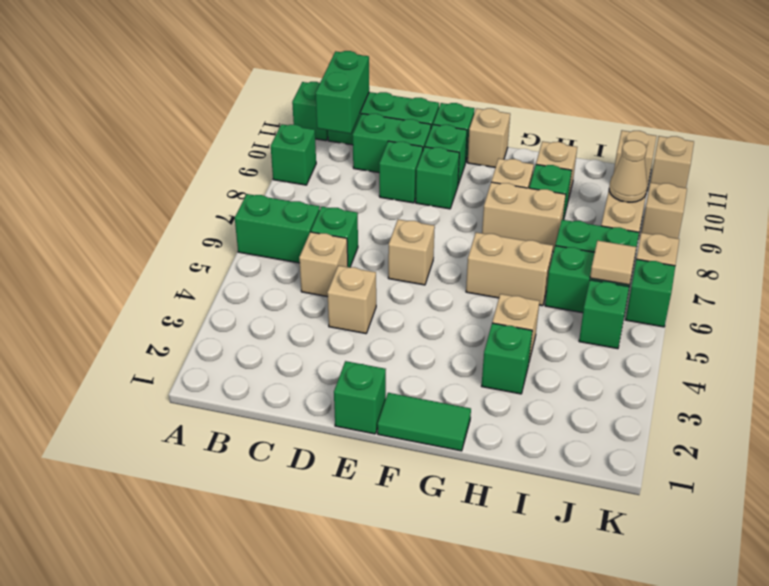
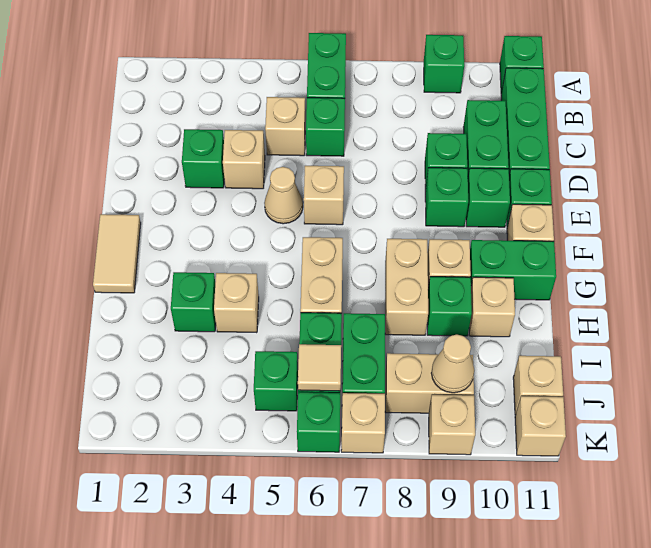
green 1x2 brick [315,51,369,134] -> green 1x2 brick moved to [470,240,556,300]
green 1x1 brick [334,361,386,434] -> green 1x1 brick moved to [182,129,224,188]
none -> tan 1x1 cone [264,167,303,224]
green 1x2 tile [378,393,471,451] -> tan 1x2 tile [93,214,141,293]

